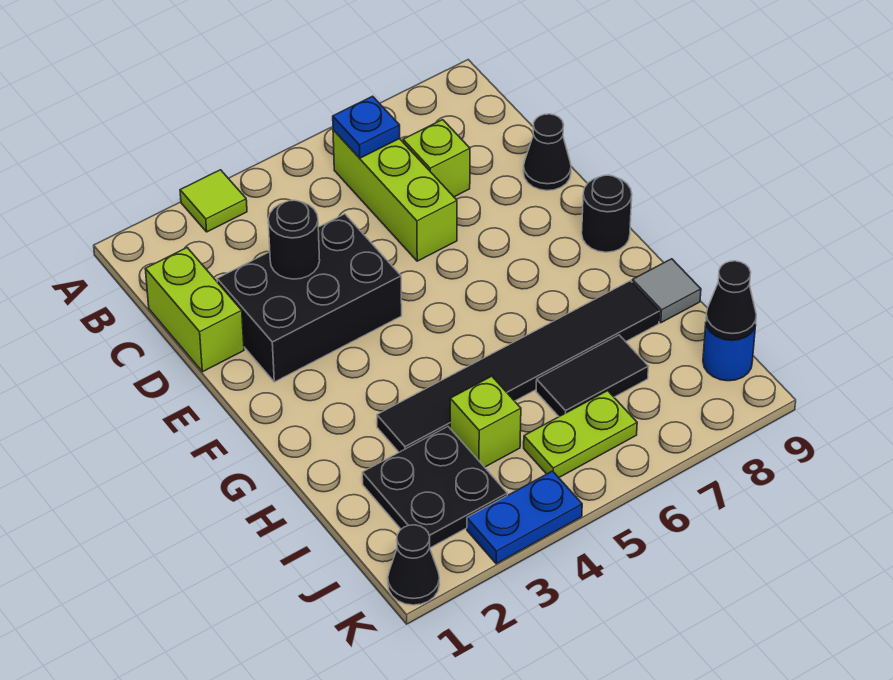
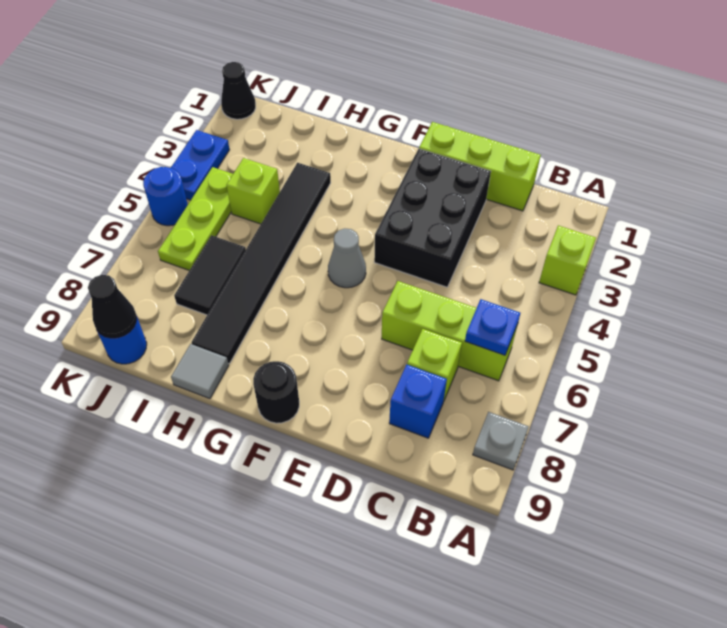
lime 1x1 tile [180,170,247,232] -> lime 1x1 brick [539,226,596,295]
none -> grey 1x1 plate [473,412,529,470]
lime 1x2 brick [145,248,244,372] -> lime 1x3 brick [419,122,541,211]
none -> blue 1x1 brick [389,365,447,438]
black 1x1 round brick [268,200,320,279] -> none
black 1x1 cone [523,114,571,190] -> none
none -> grey 1x1 cone [328,229,366,288]
black 2x2 plate [362,427,507,548] -> none
lime 1x2 plate [524,391,637,477] -> lime 1x3 plate [158,167,233,270]
none -> blue 1x1 round brick [143,167,188,226]

